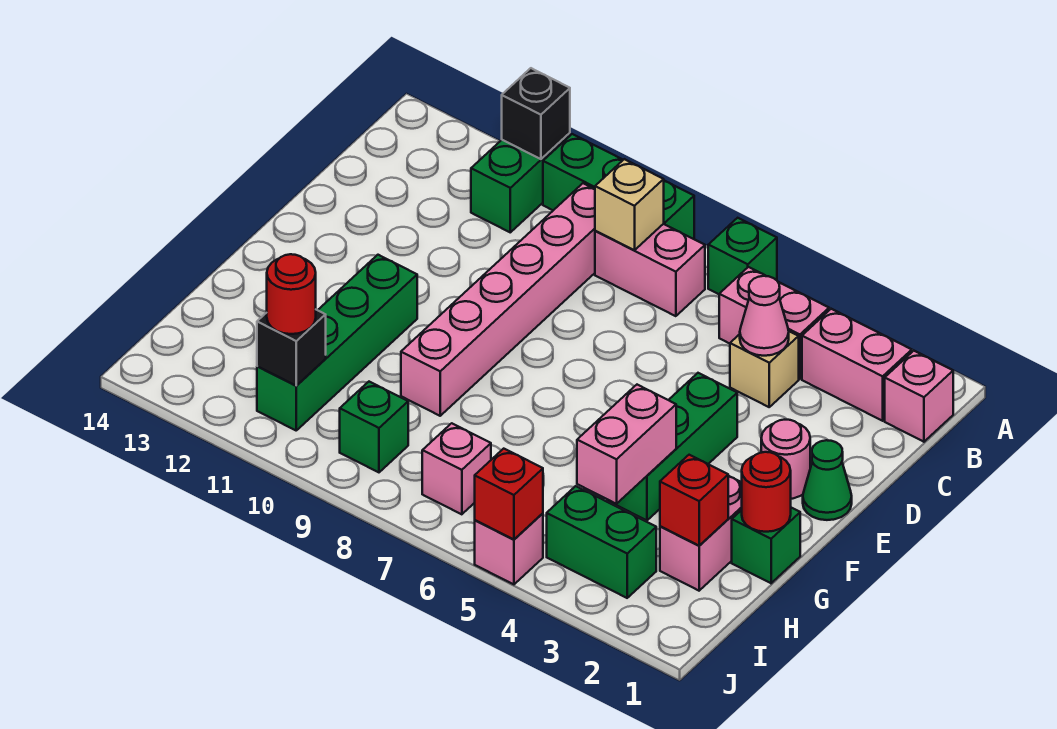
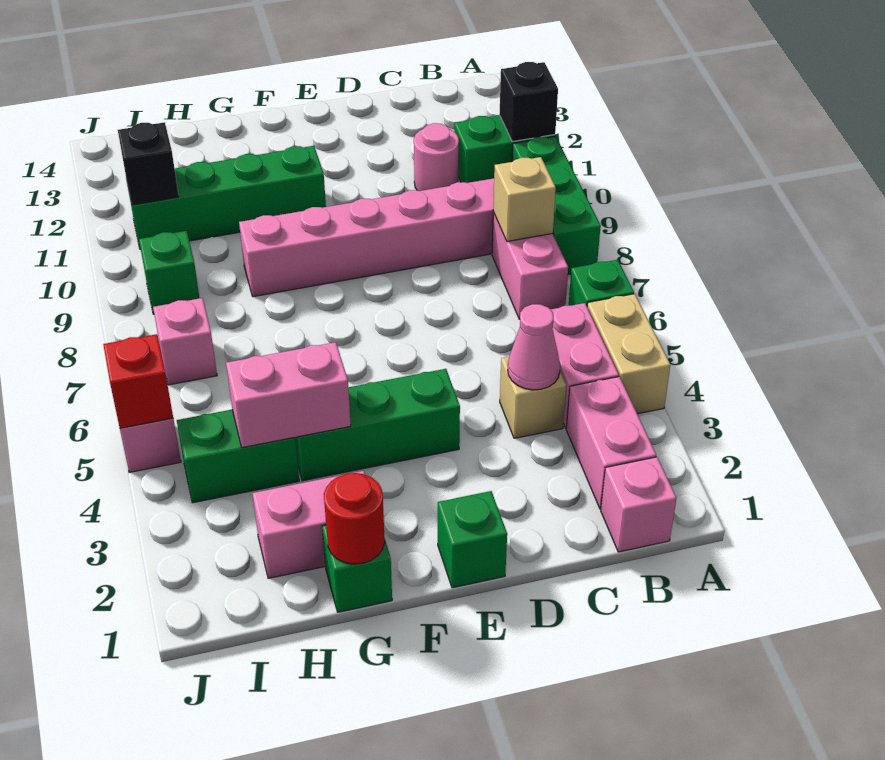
none -> tan 1x2 brick [587,294,670,414]
green 1x1 cone [803,440,852,520] -> green 1x1 brick [438,491,507,588]
pink 1x1 round brick [761,420,810,499] -> pink 1x1 round brick moved to [414,123,459,191]
red 1x1 brick [660,455,728,546] -> none
green 1x2 brick [547,486,656,598] -> green 1x2 brick turned to [177,410,299,503]
red 1x1 round brick [267,254,316,334] -> none

